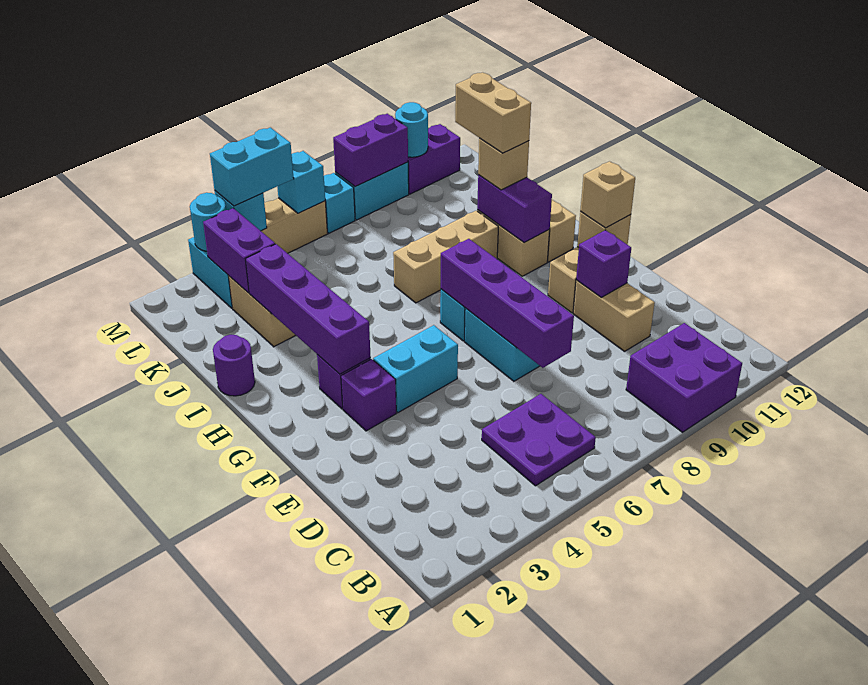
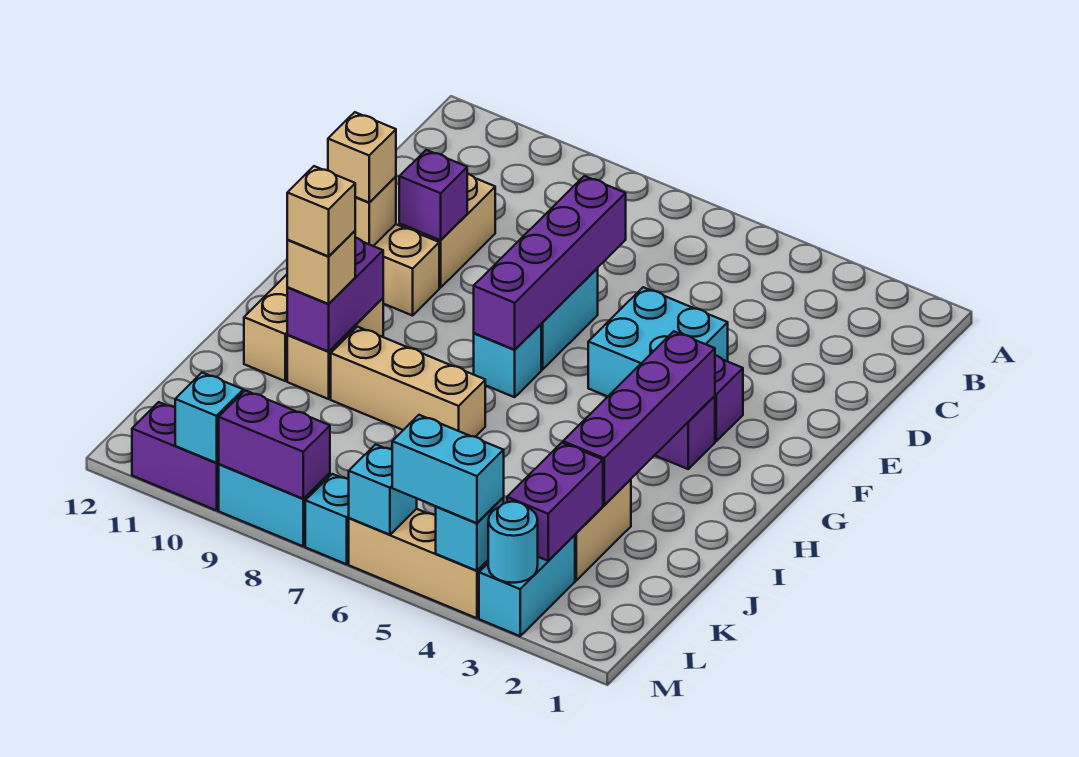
purple 2x2 brick [626,323,742,432] -> none
purple 2x2 plate [482,394,596,486] -> none
cyan 1x2 brick [373,325,458,413] -> cyan 2x2 brick [588,287,728,396]
purple 1x1 round brick [213,335,255,396] -> none
tan 1x2 brick [455,72,531,153] -> tan 1x1 brick [287,166,355,256]
cyan 1x1 round brick [395,102,428,157] -> cyan 1x1 brick [175,373,243,463]

